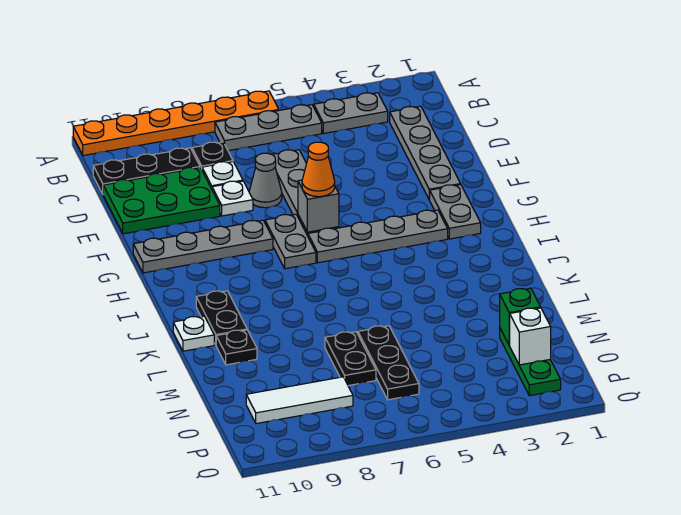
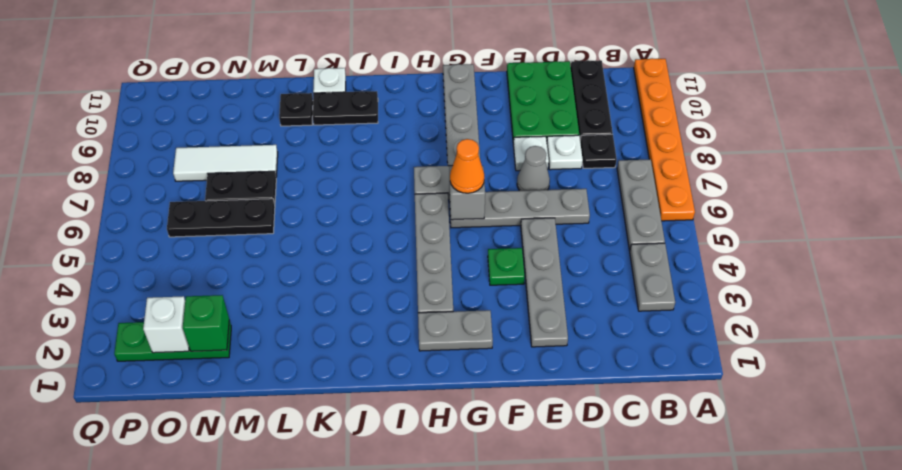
grey 1x4 plate [390,106,461,200] -> grey 1x4 plate turned to [521,218,568,347]
none -> green 1x1 plate [488,248,525,285]
white 1x3 tile [246,377,353,424] -> white 1x3 tile turned to [173,145,278,181]

